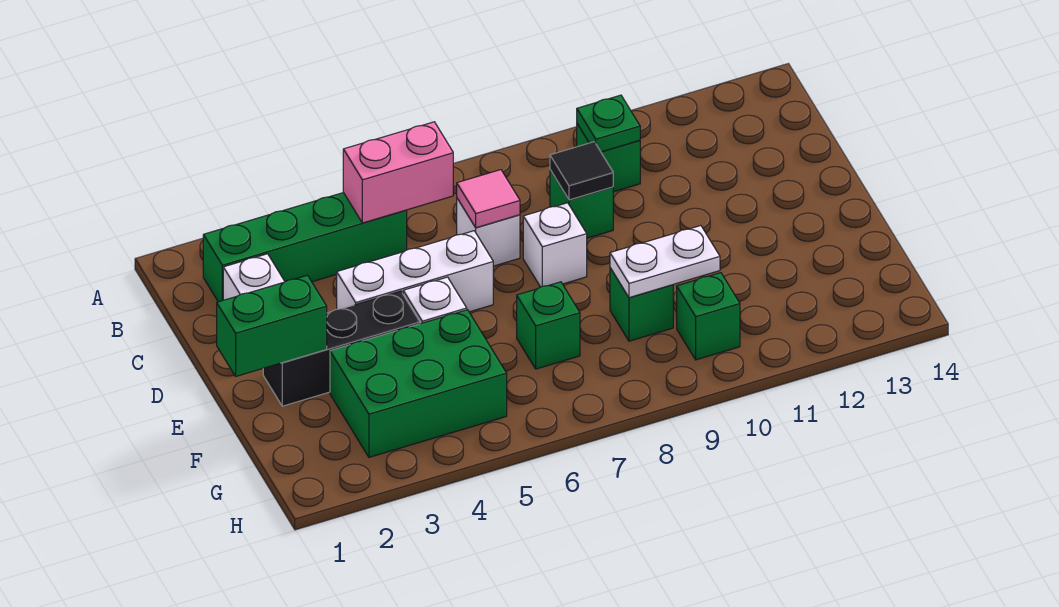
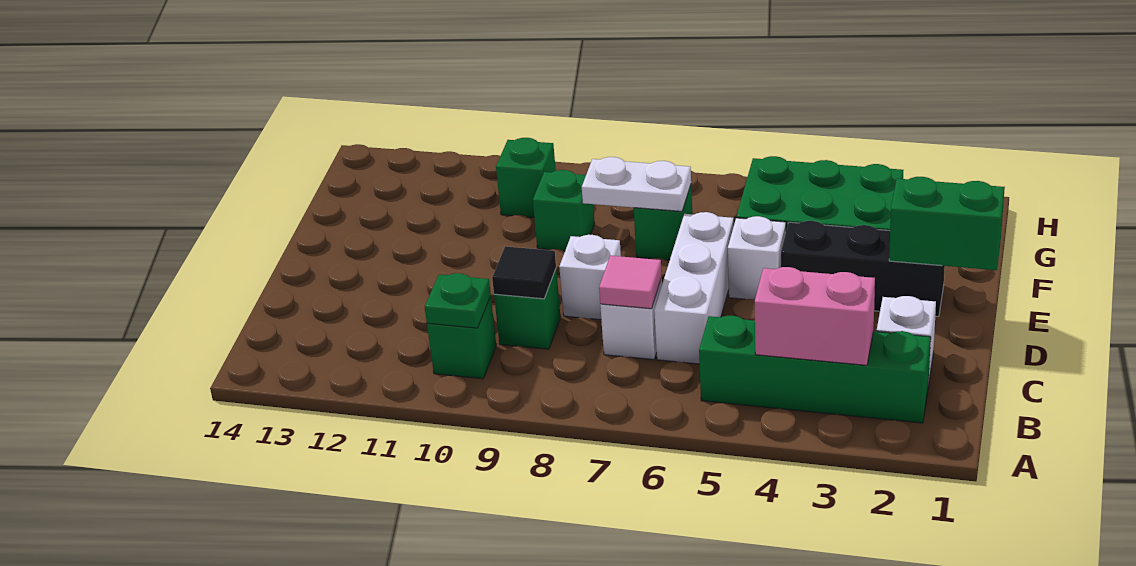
pink 1x2 brick [343,122,453,223] -> pink 1x2 brick moved to [755,267,875,365]
white 1x3 brick [337,231,493,312] -> white 1x3 brick turned to [654,212,734,364]
white 1x2 plate [610,226,720,298] -> white 1x2 plate moved to [582,157,691,211]

